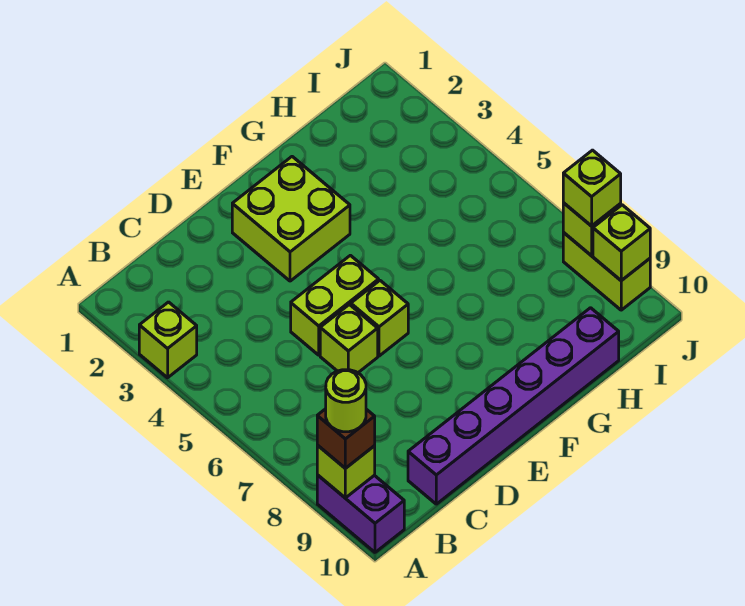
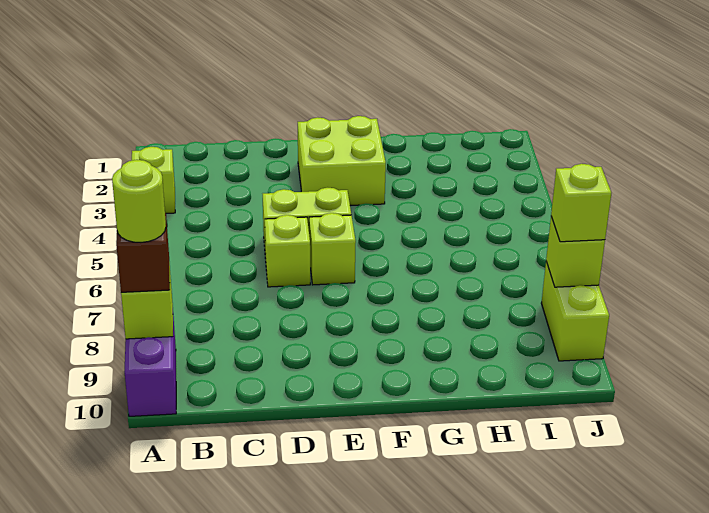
purple 1x6 brick [408,308,619,504] -> none
lime 1x1 brick [593,205,650,281] -> none

